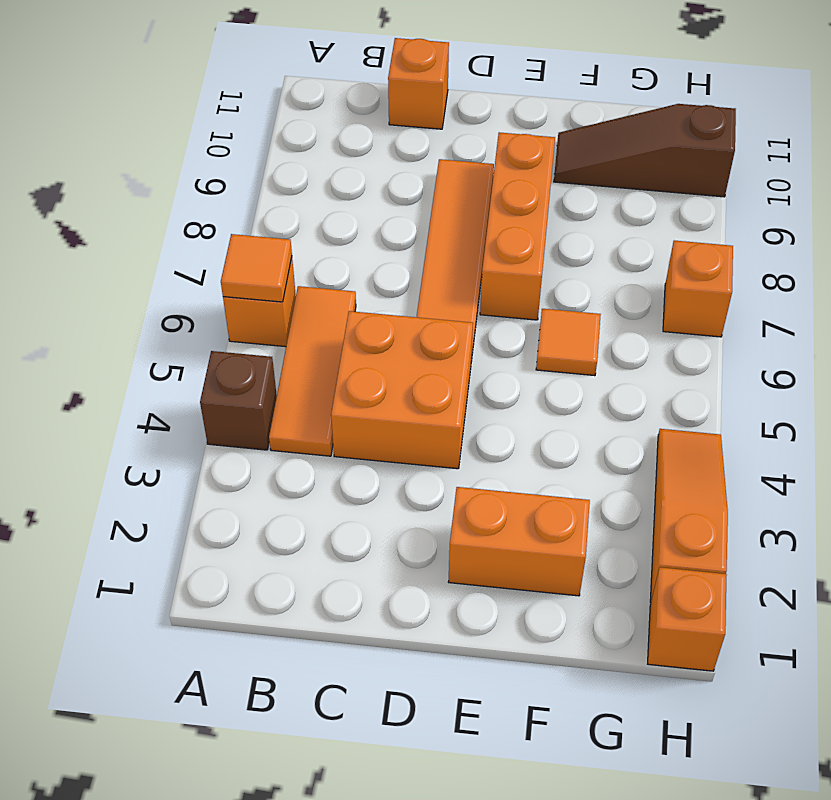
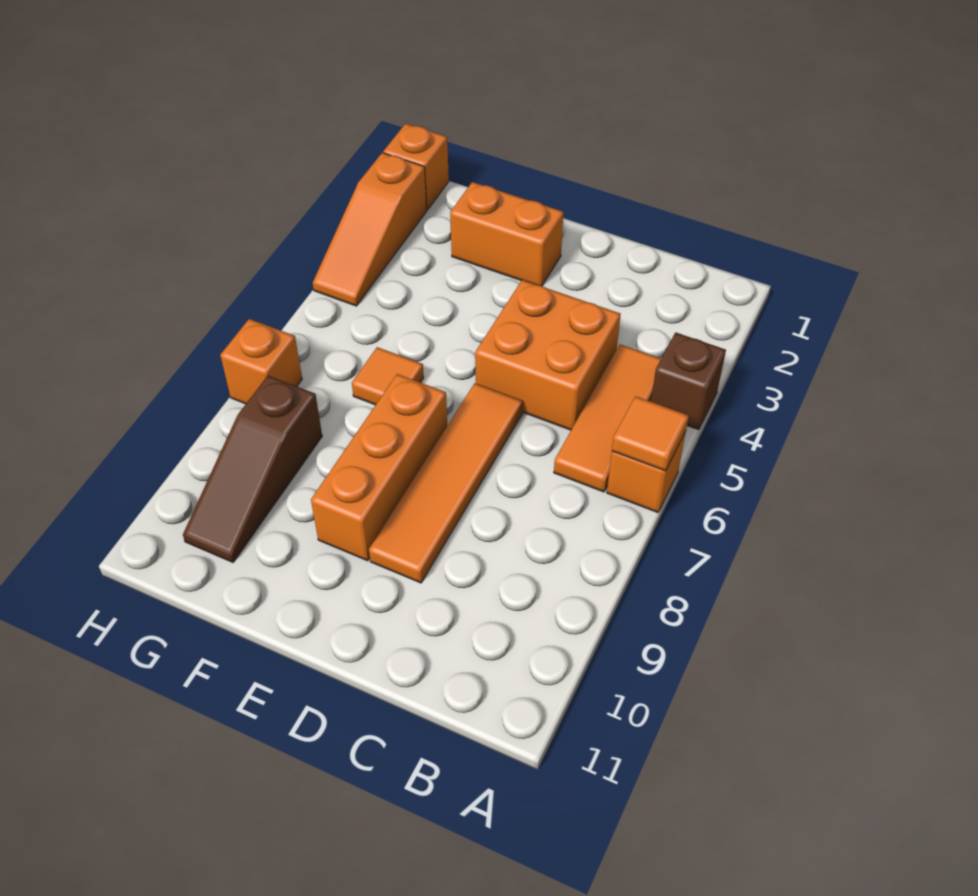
orange 1x1 brick [388,38,449,129] -> none
brown 1x3 slope [554,104,736,197] -> brown 1x3 slope turned to [183,376,322,562]

